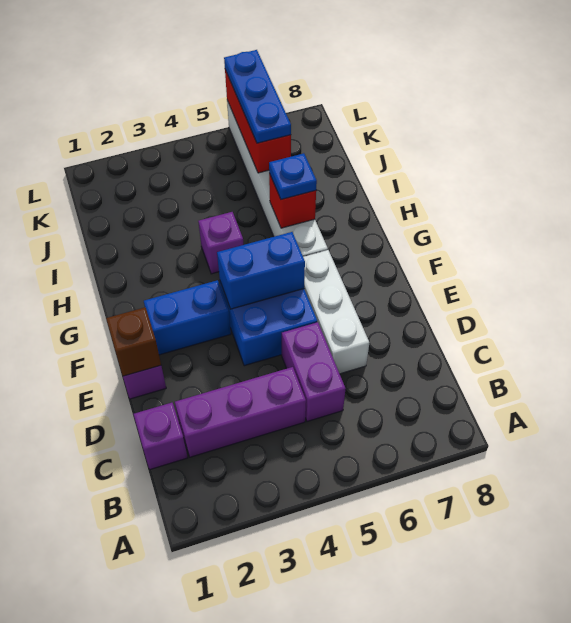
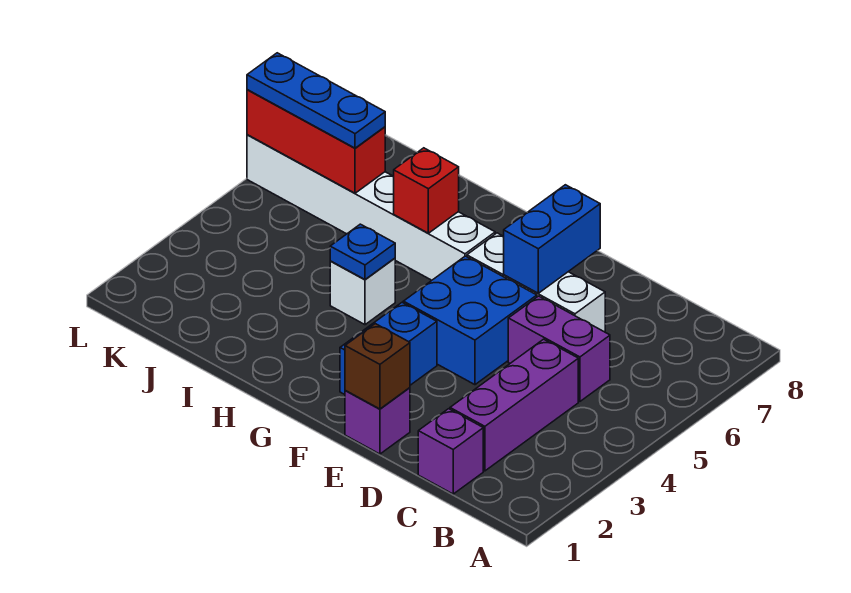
blue 1x2 brick [217,232,305,309] -> blue 1x2 brick moved to [503,185,600,293]
purple 1x1 brick [198,212,243,274] -> white 1x1 brick [330,258,395,325]
blue 1x1 plate [269,153,317,200] -> blue 1x1 plate moved to [330,224,395,279]

